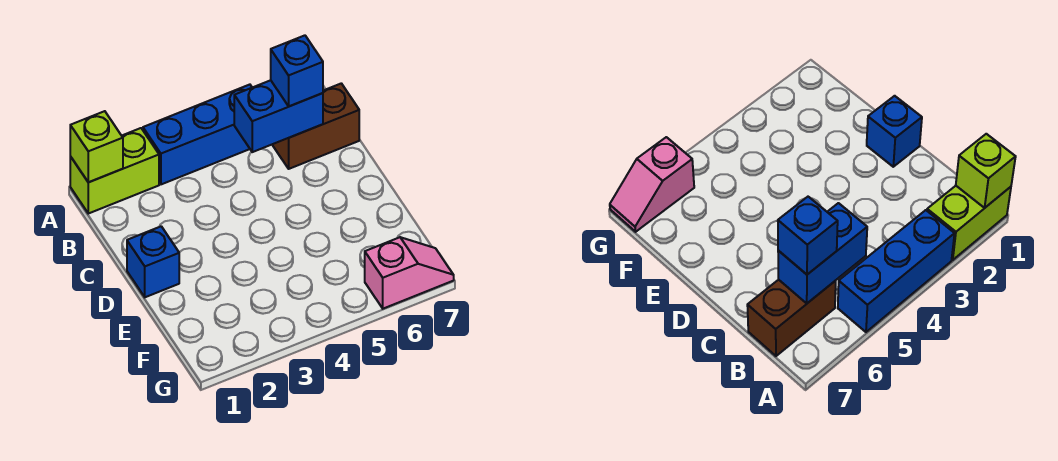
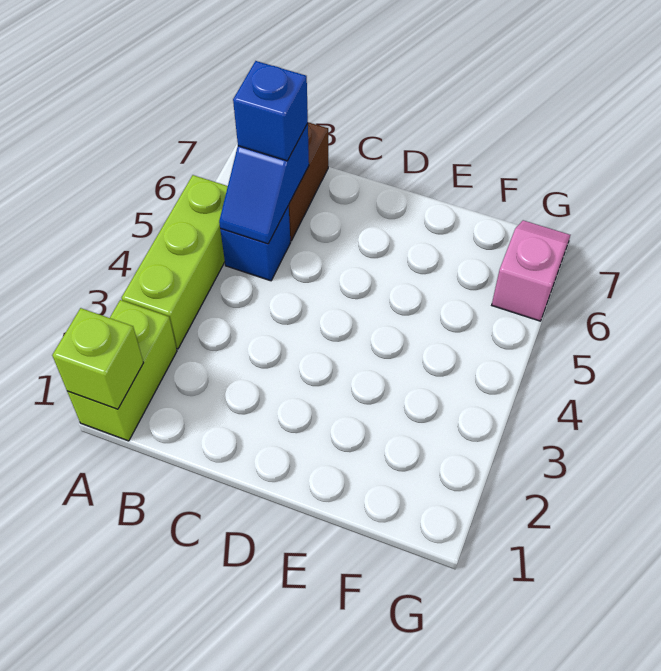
blue 1x3 brick [143,85,252,184] -> lime 1x3 brick [121,175,228,349]
blue 1x2 brick [234,80,323,152] -> blue 1x2 slope [219,123,309,244]
blue 1x1 brick [127,226,179,297] -> blue 1x1 brick moved to [220,206,290,281]

